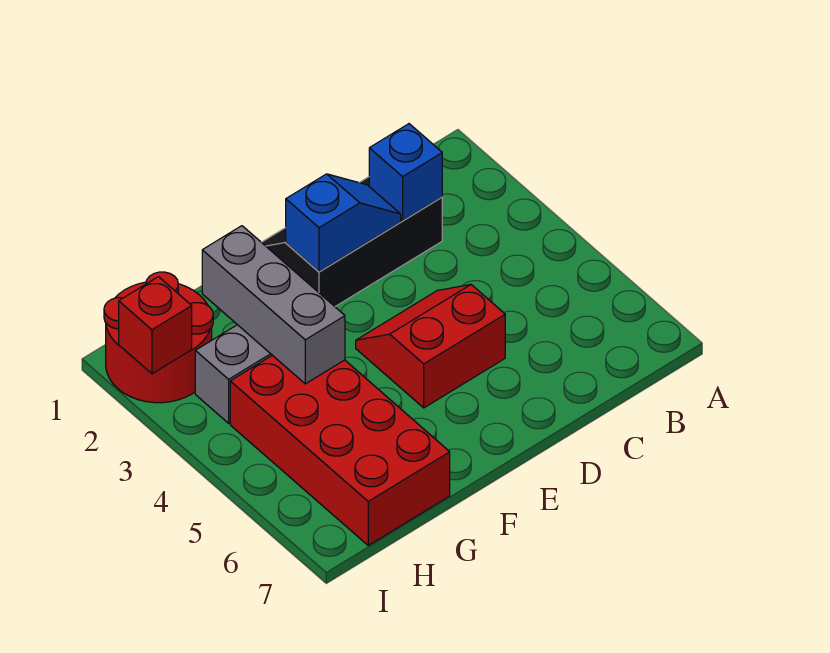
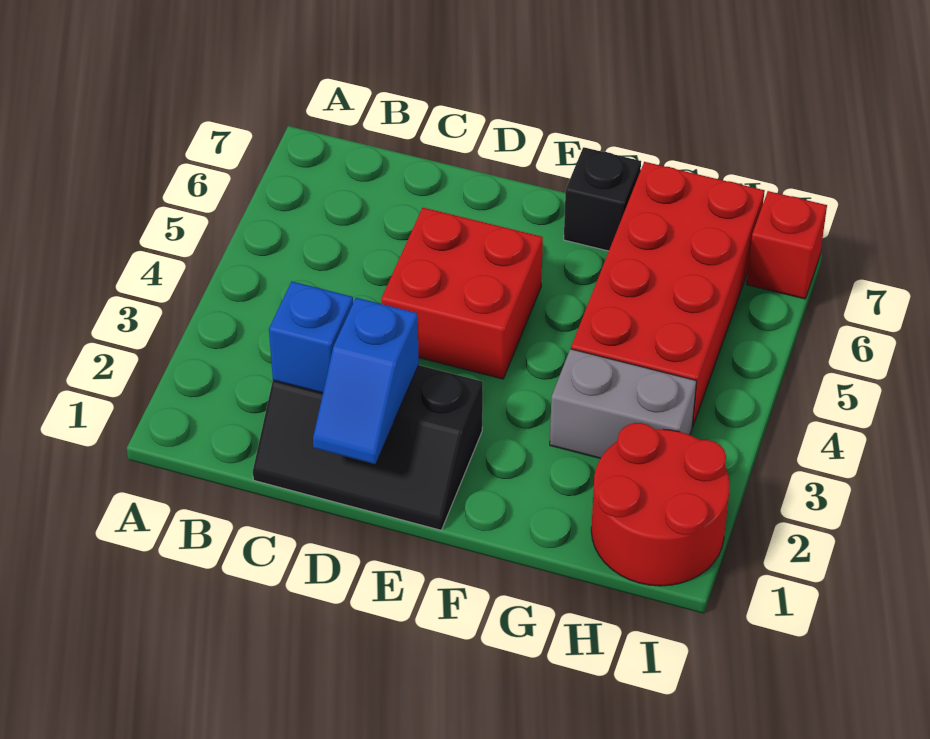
blue 1x2 slope [286,174,401,272] -> blue 1x2 slope turned to [313,298,419,464]
red 2x2 slope [356,285,505,408] -> red 2x2 brick [381,208,543,379]
none -> black 1x1 brick [564,147,641,251]
grey 1x3 brick [202,226,345,384] -> none
red 1x1 brick [119,277,192,374] -> red 1x1 brick moved to [747,191,827,299]

